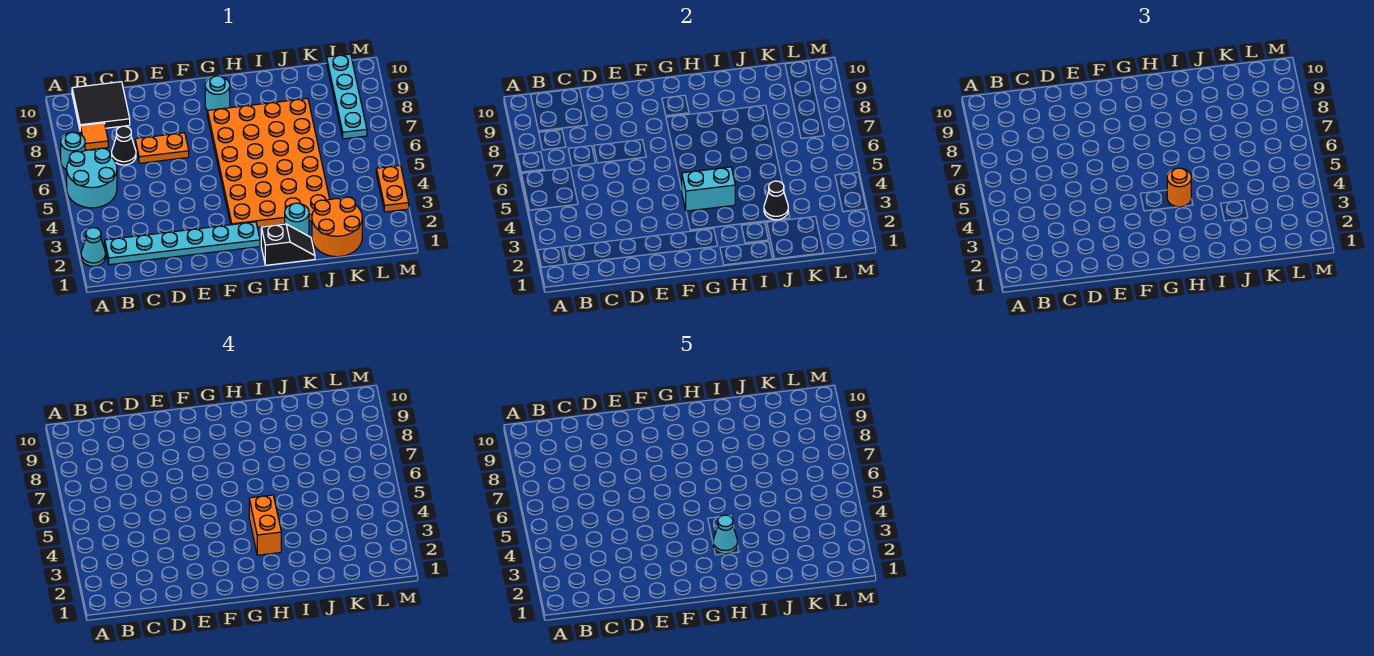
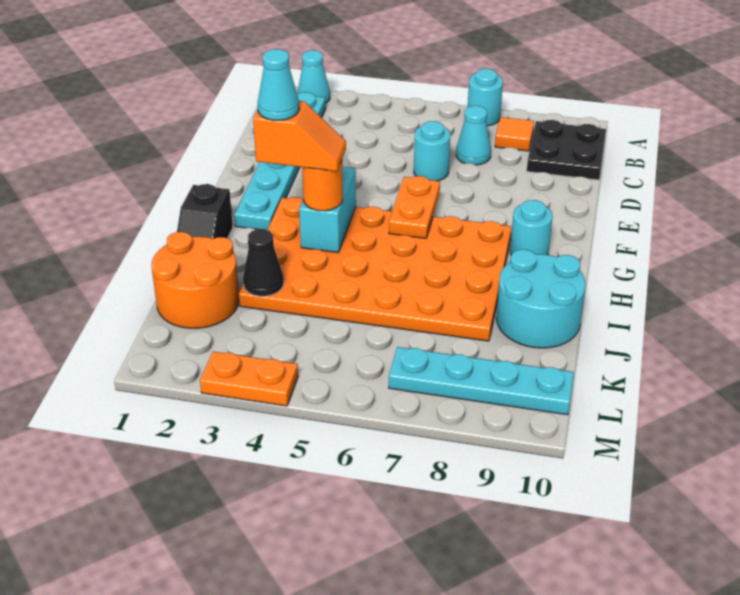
cyan 2x2 round brick [67,148,117,208] -> cyan 2x2 round brick moved to [496,250,585,348]
black 2x2 tile [72,82,130,129] -> black 2x2 plate [527,120,606,180]
black 1x1 cone [112,126,136,165] -> cyan 1x1 cone [456,106,491,165]
orange 1x2 plate [135,133,189,163] -> orange 1x2 plate moved to [389,176,440,238]
orange 1x2 brick [249,495,281,555] -> orange 1x2 slope [253,101,346,171]
cyan 1x1 round brick [285,203,309,236] -> cyan 1x1 round brick moved to [414,121,450,181]

